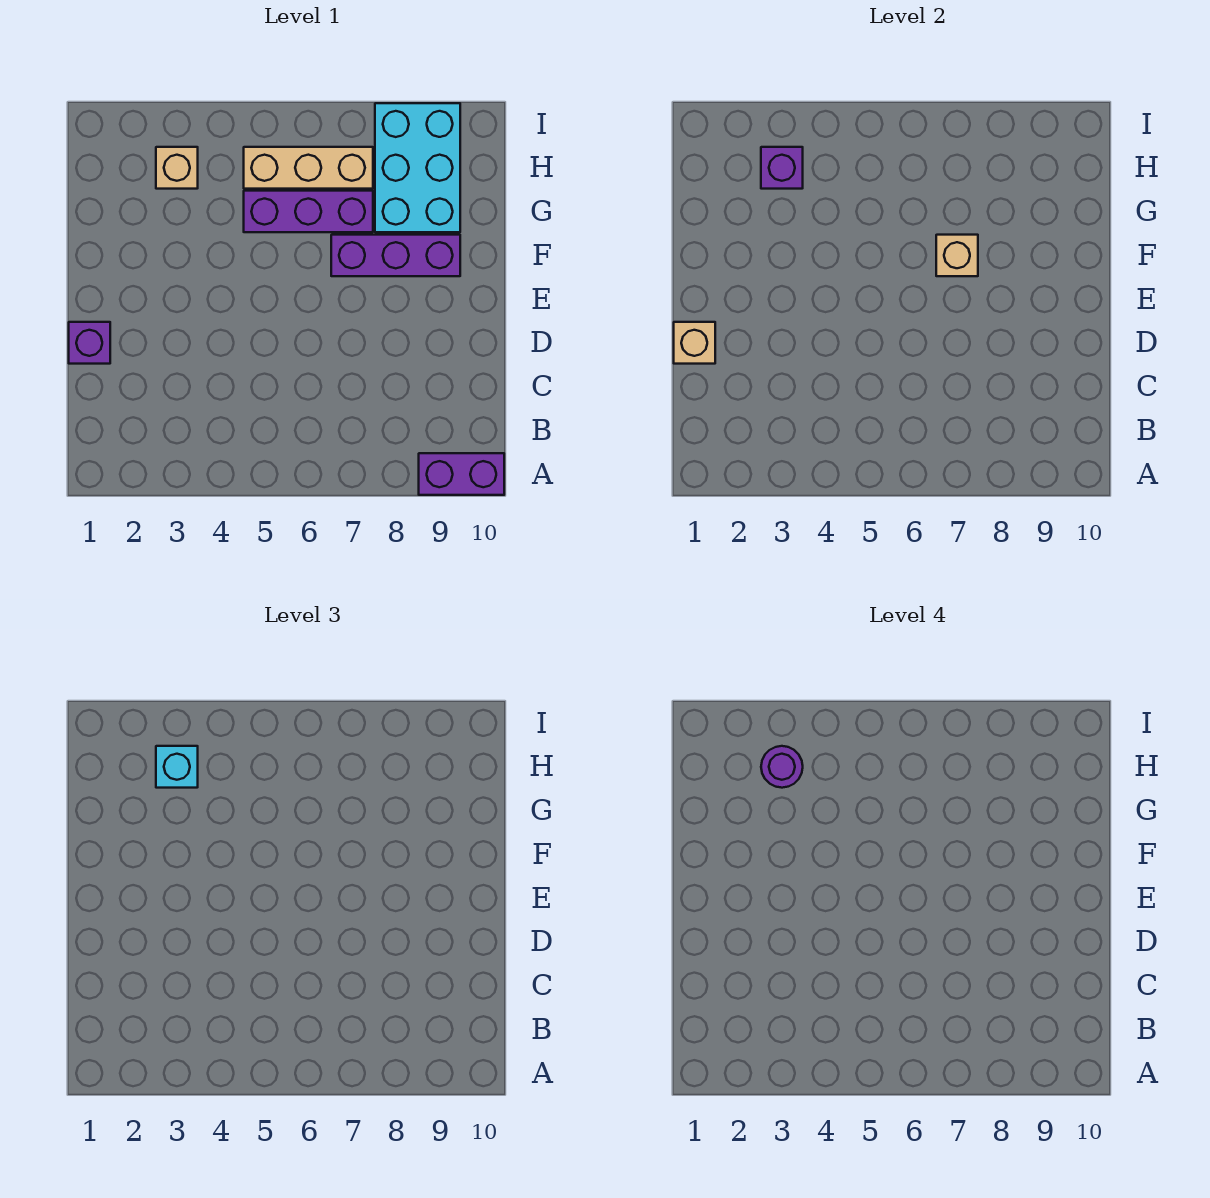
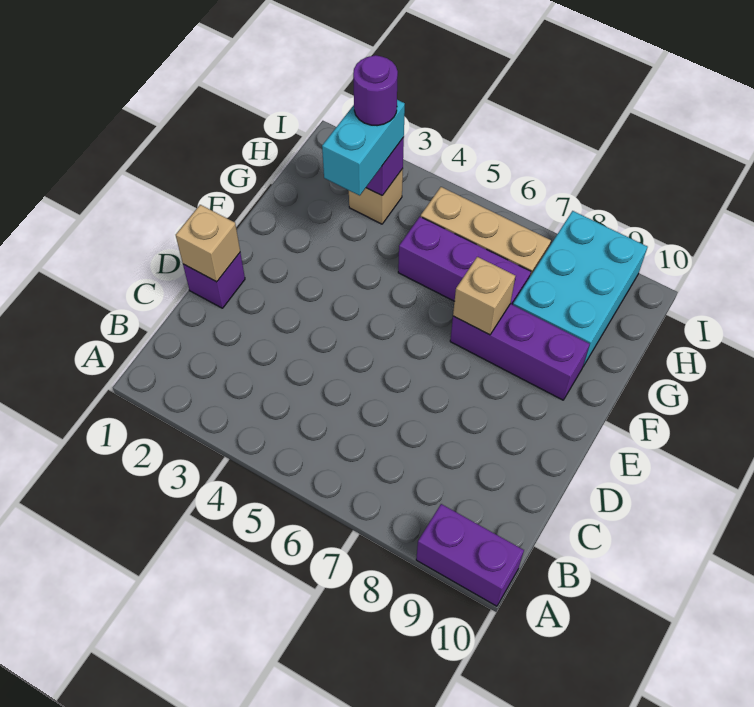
cyan 1x1 brick [156,746,198,788] -> cyan 1x2 brick [322,100,405,195]

